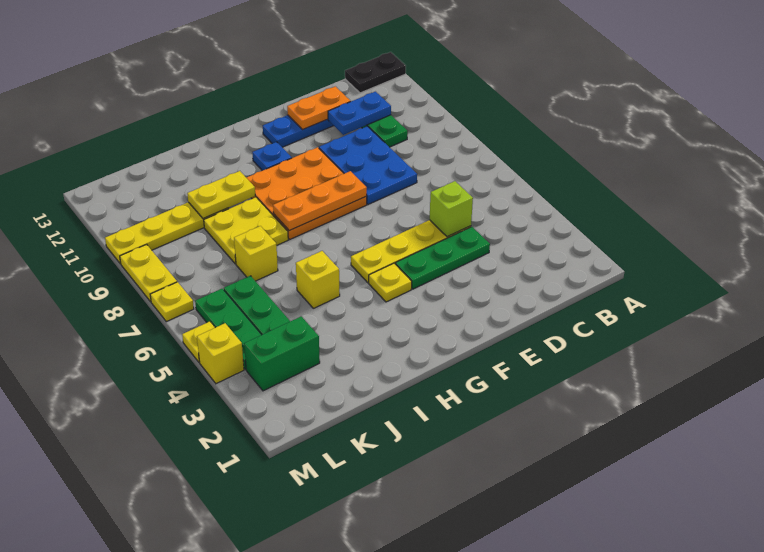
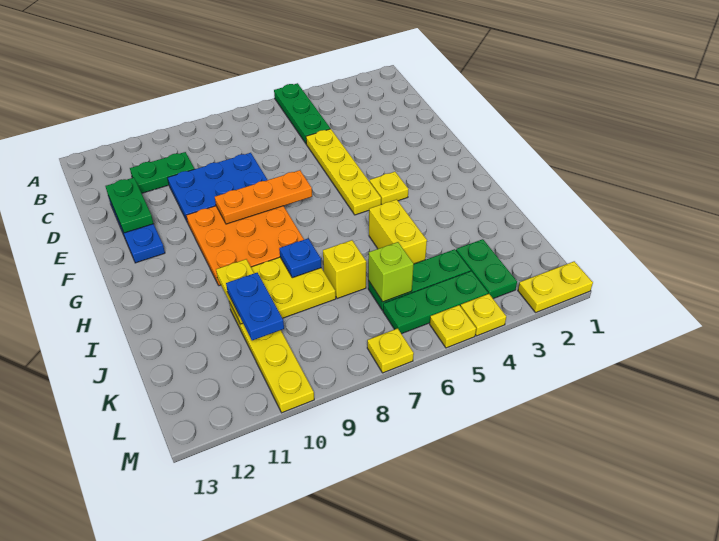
black 1x2 plate [345,52,406,93] -> none
blue 1x2 plate [328,92,391,135] -> blue 1x2 plate moved to [226,273,284,340]
green 1x3 plate [396,227,490,289] -> green 1x3 plate moved to [274,83,330,143]
lime 1x1 brick [430,181,473,237] -> lime 1x1 brick moved to [368,242,414,302]
orange 1x2 plate [287,86,351,130] -> green 1x2 plate [105,178,154,233]
orange 1x3 plate [273,171,367,231] -> orange 1x3 plate turned to [215,170,312,224]
blue 1x1 plate [252,142,292,171] -> blue 1x1 plate moved to [279,238,322,278]
yellow 1x1 brick [296,251,340,308] -> yellow 1x2 brick [369,199,427,264]
green 1x2 brick [244,316,320,391] -> green 1x2 plate [456,239,517,299]
yellow 1x1 brick [197,323,244,384] -> yellow 1x1 plate [461,294,506,336]
yellow 1x2 plate [120,244,177,302] -> yellow 1x2 plate moved to [518,261,593,312]

